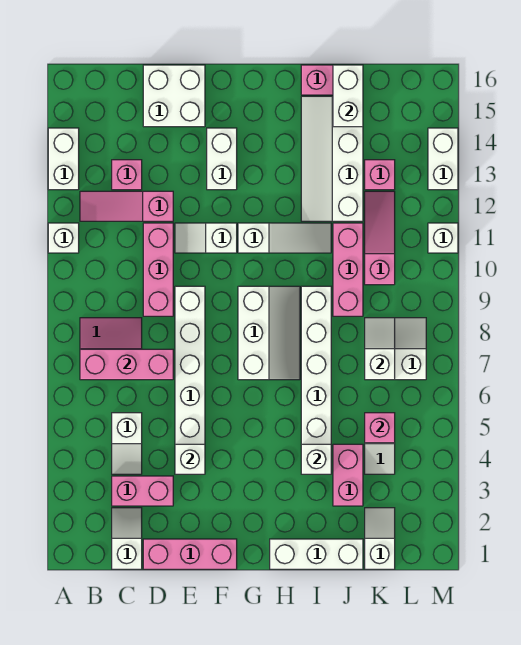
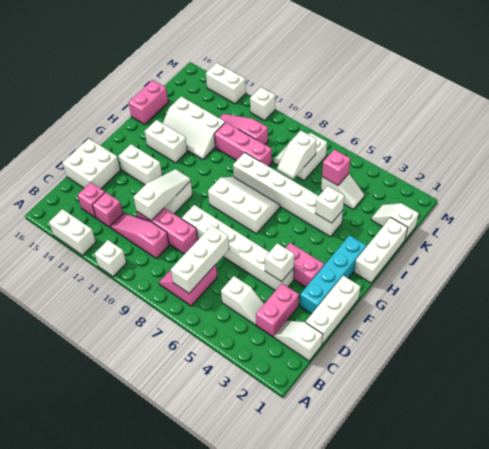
pink 1x3 brick [80,349,173,380] -> white 1x3 brick [171,225,229,293]
pink 1x3 slope [80,191,173,221] -> pink 1x3 slope turned to [111,213,169,258]
pink 1x3 brick [143,539,237,569] -> white 1x3 brick [306,276,361,345]
none -> cyan 1x4 brick [300,235,366,314]
white 1x3 slope [238,223,331,253] -> white 1x3 slope moved to [134,169,191,221]
white 2x4 slope [301,96,363,221] -> white 2x3 slope [163,96,225,160]
pink 1x2 brick [333,444,363,506] -> pink 1x2 brick moved to [286,243,324,287]
white 1x2 brick [333,65,363,127] -> white 1x2 brick moved to [145,120,187,163]
white 1x2 slope [365,318,395,380] -> white 1x2 slope turned to [277,131,317,179]
pink 1x1 brick [365,160,395,190] -> pink 1x1 brick moved to [78,182,105,218]

